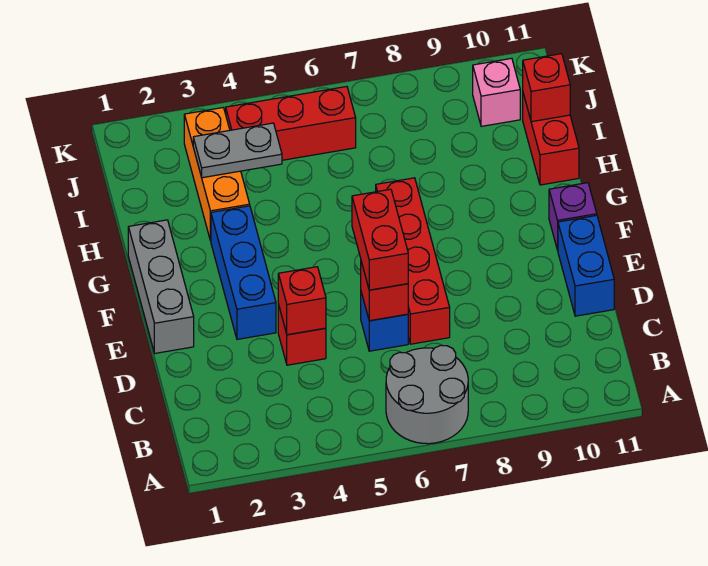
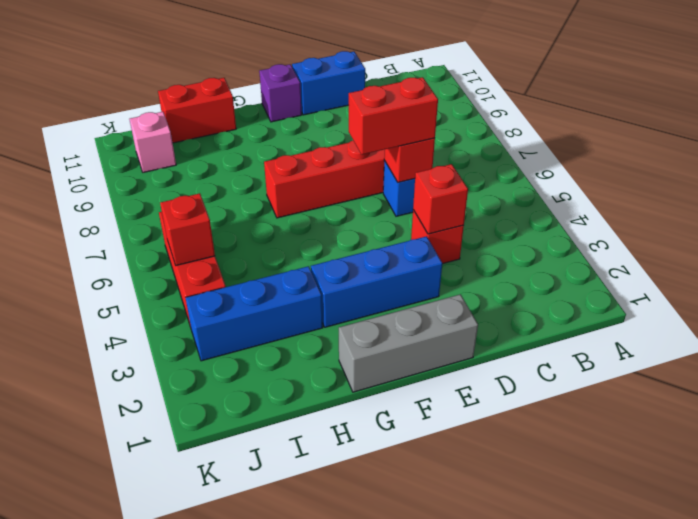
grey 2x2 round brick [386,345,468,444] -> none
orange 1x3 brick [184,108,250,241] -> blue 1x3 brick [185,266,323,361]
grey 1x2 plate [193,123,282,178] -> none
red 1x1 brick [523,54,570,122] -> red 1x1 brick moved to [160,194,215,266]

